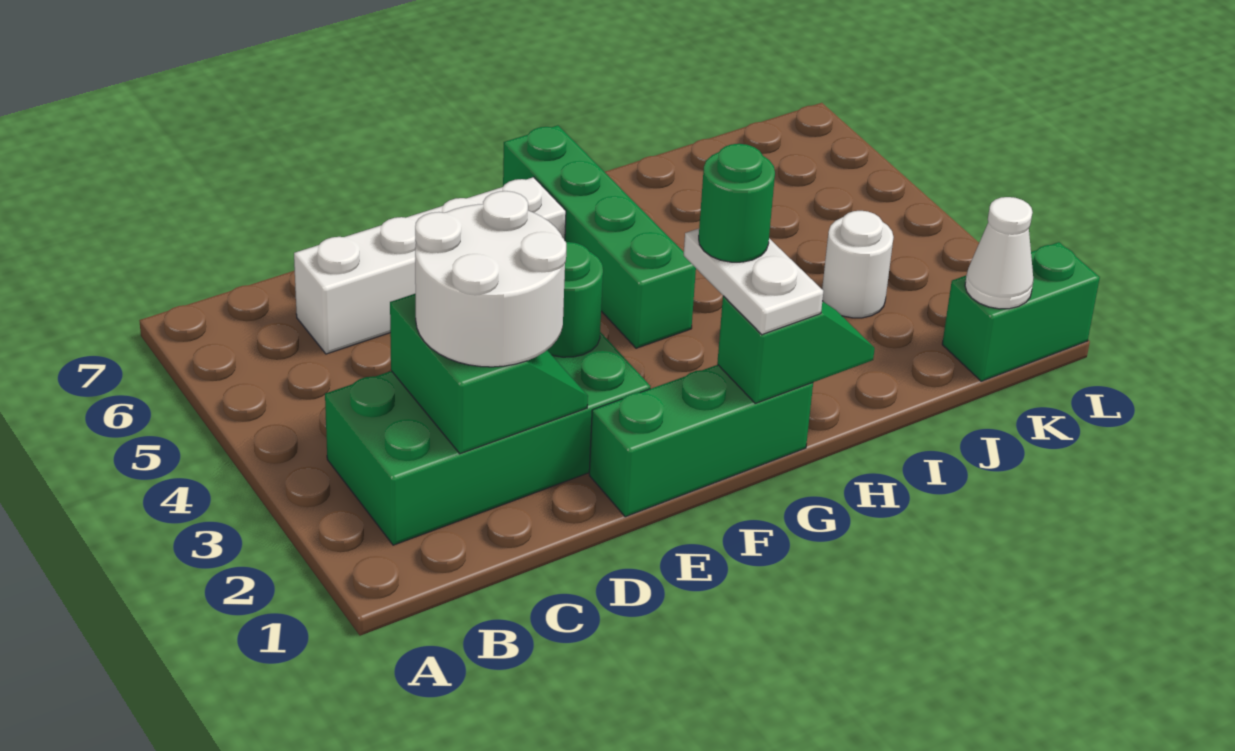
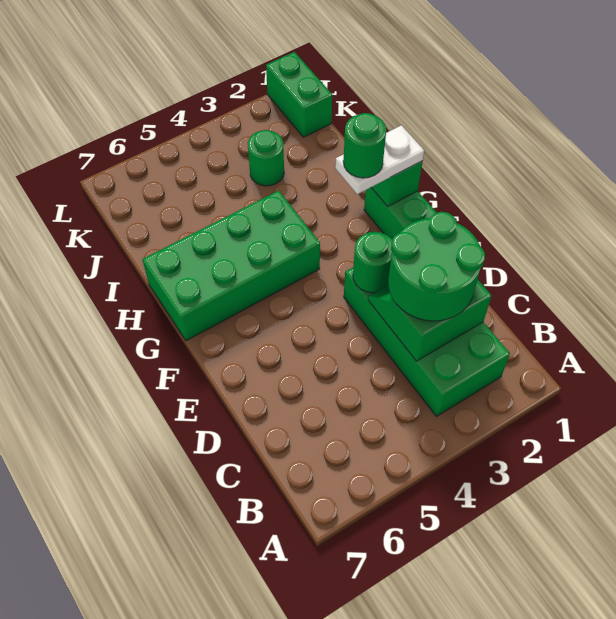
white 2x2 round brick [415,191,566,367] -> green 2x2 round brick [388,212,485,321]
white 1x4 brick [294,177,566,354] -> none
green 1x4 brick [503,125,696,348] -> green 2x4 brick [142,191,320,341]
white 1x1 round brick [822,211,893,318] -> green 1x1 round brick [248,130,284,186]
white 1x1 cone [965,197,1033,309] -> none

